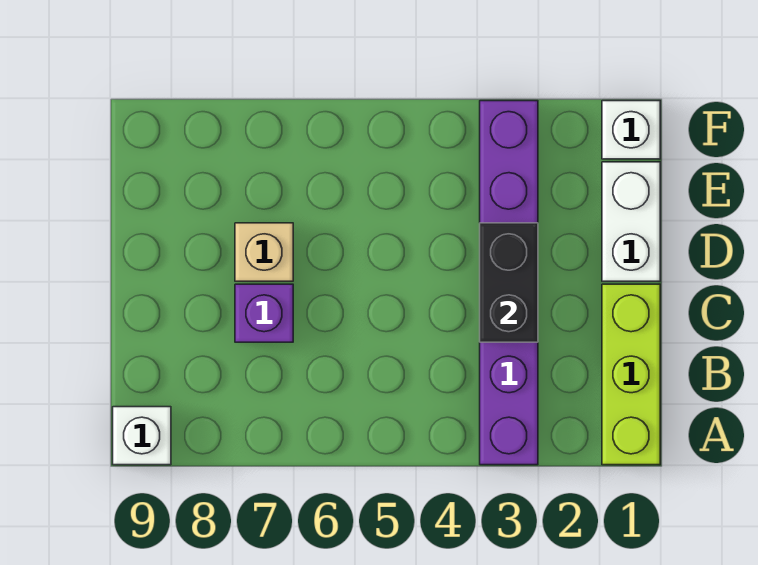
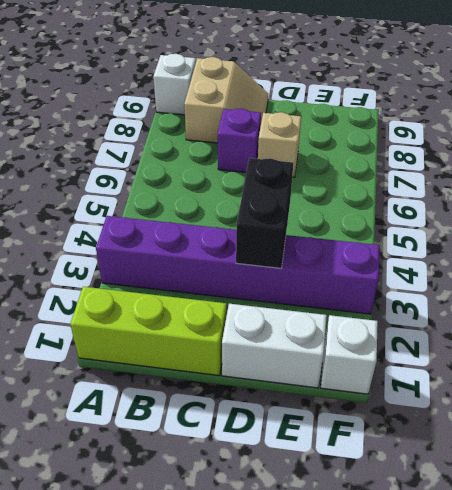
none -> tan 2x2 slope [184,57,268,143]
black 1x2 brick [480,223,538,342] -> black 1x2 brick turned to [236,158,293,268]

